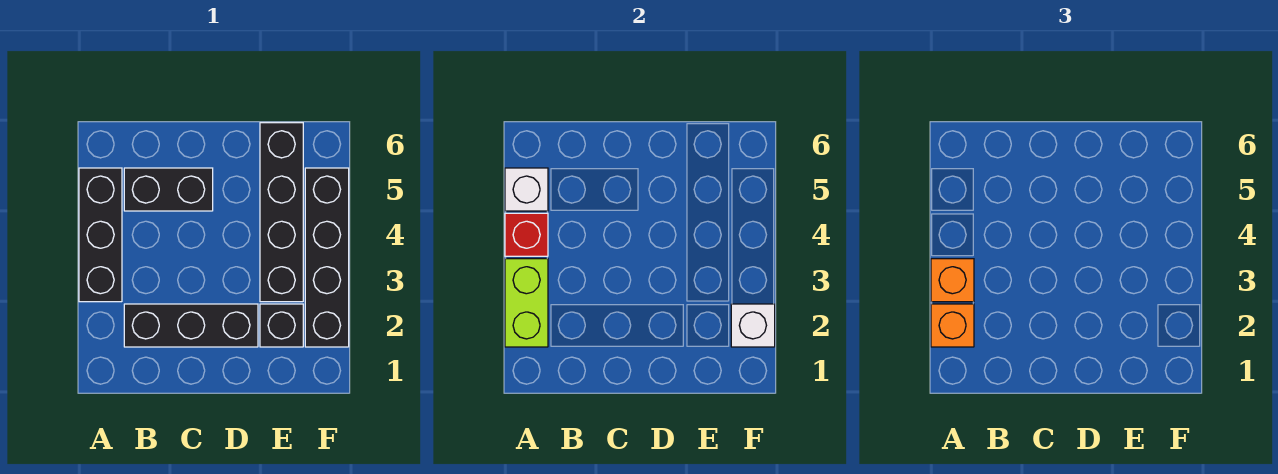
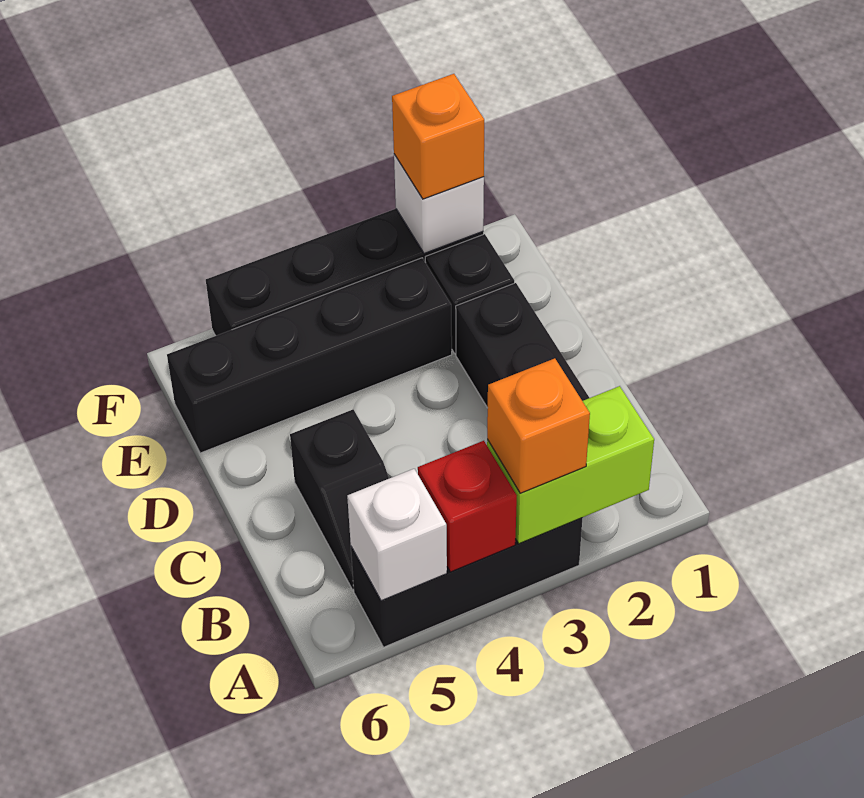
orange 1x1 brick [931,304,974,347] -> orange 1x1 brick moved to [392,74,484,199]
black 1x2 brick [124,168,213,211] -> black 1x2 slope [290,409,389,590]

